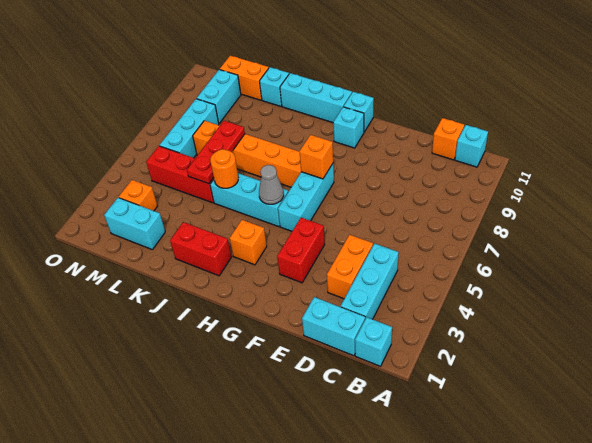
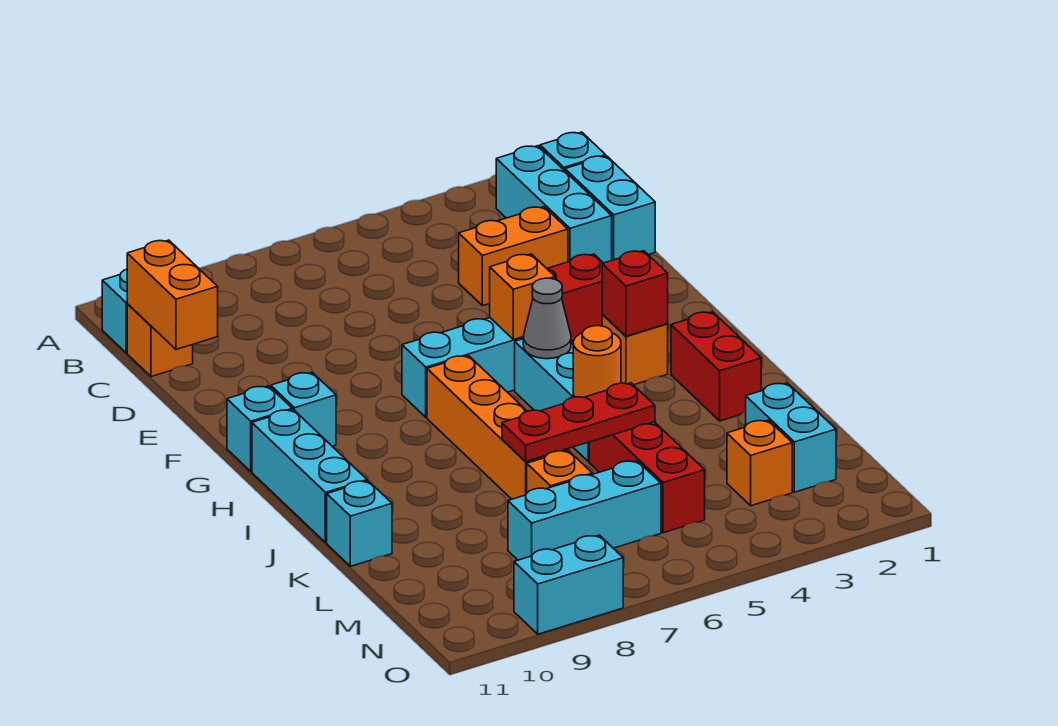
cyan 1x3 brick [341,243,399,319] -> cyan 1x3 brick turned to [496,146,612,263]
orange 1x1 brick [299,135,333,179] -> orange 1x1 brick moved to [490,254,555,340]
none -> red 1x1 brick [602,251,668,336]
orange 1x2 brick [220,56,269,100] -> orange 1x2 brick moved to [127,240,218,349]
cyan 1x2 brick [197,69,241,123] -> cyan 1x2 brick moved to [514,535,623,634]

